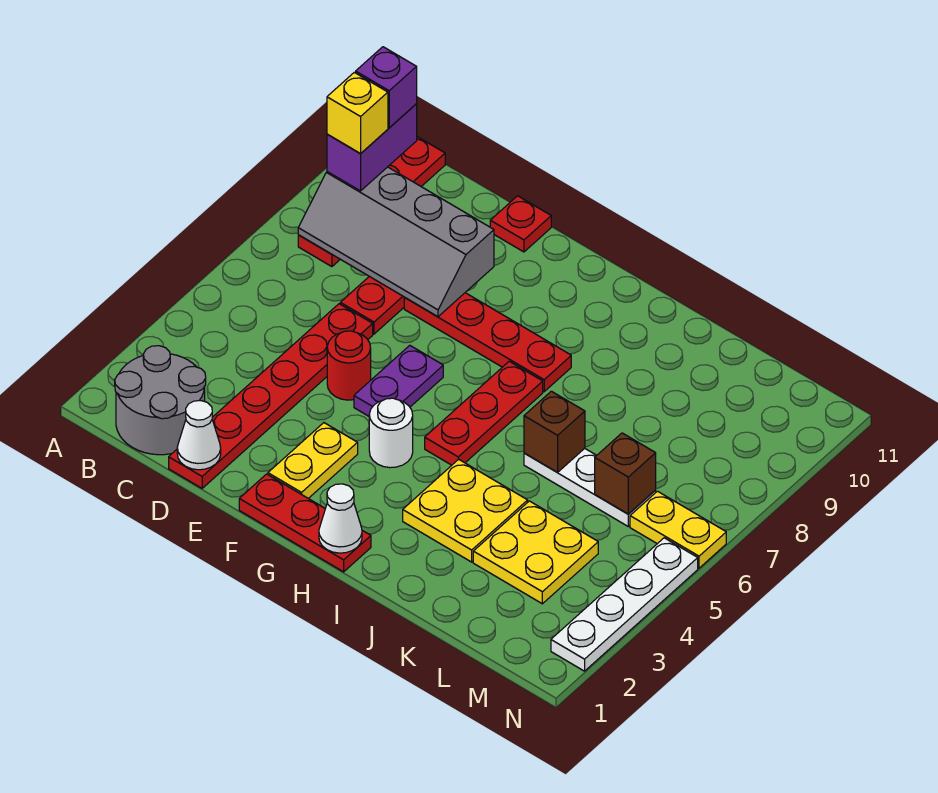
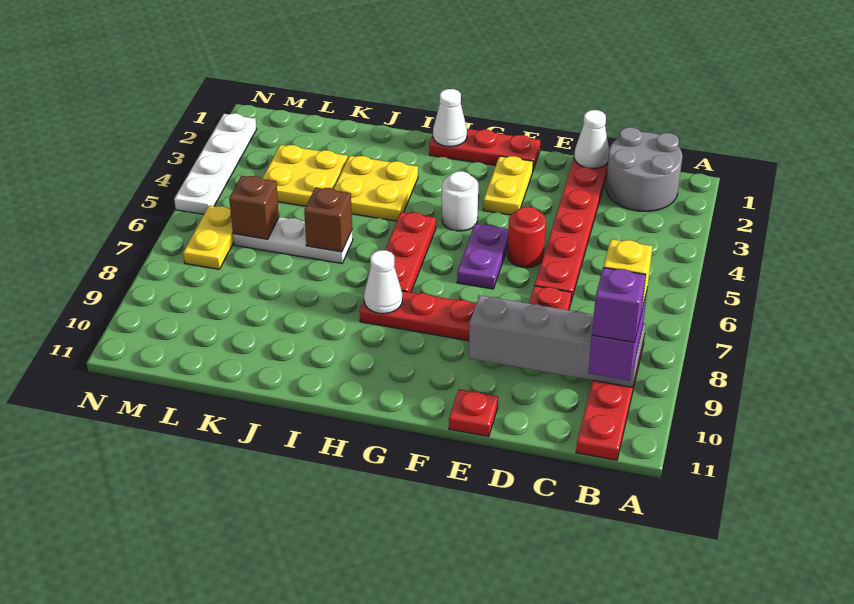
none -> white 1x1 cone [364,250,403,314]
yellow 1x2 plate [630,491,726,568] -> yellow 1x2 plate turned to [183,206,234,269]

